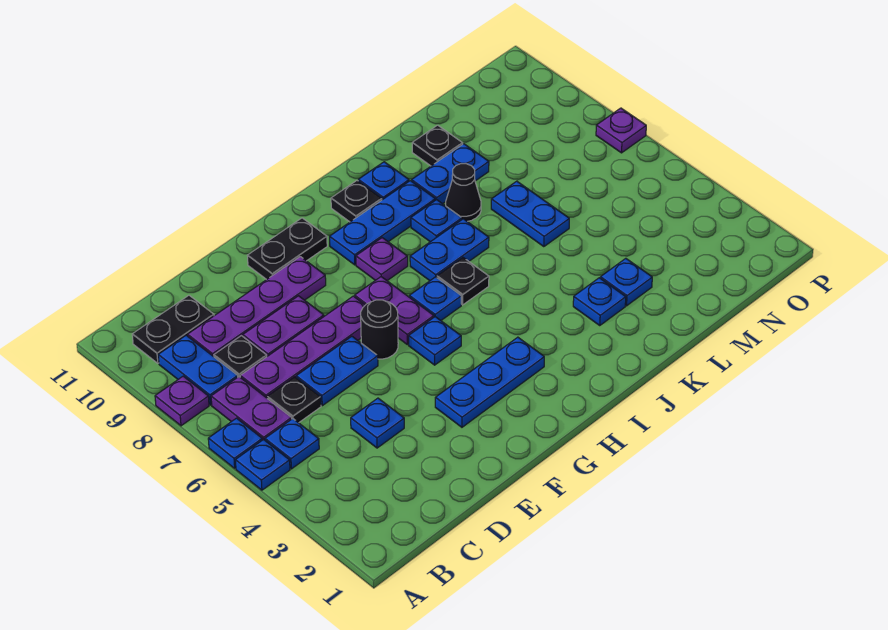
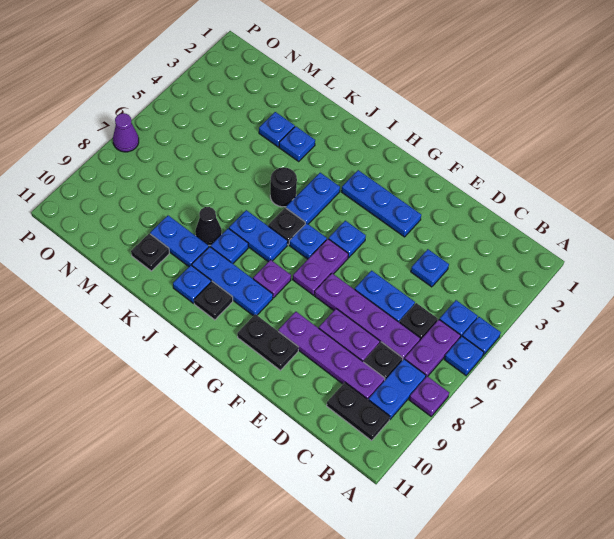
black 1x1 round brick [361,300,398,359] -> black 1x1 round brick moved to [270,167,297,207]
blue 1x2 plate [491,181,569,247] -> blue 1x2 plate moved to [286,173,340,224]
purple 1x1 plate [596,108,646,153] -> purple 1x1 cone [113,113,139,152]

